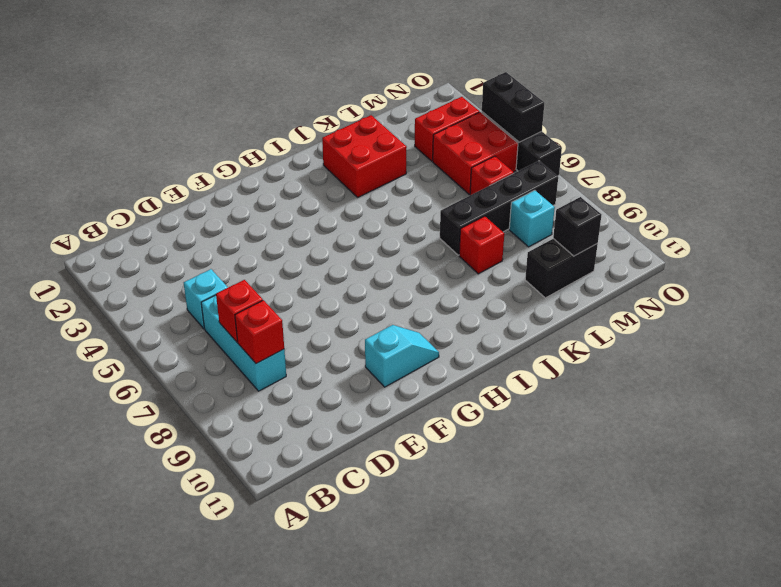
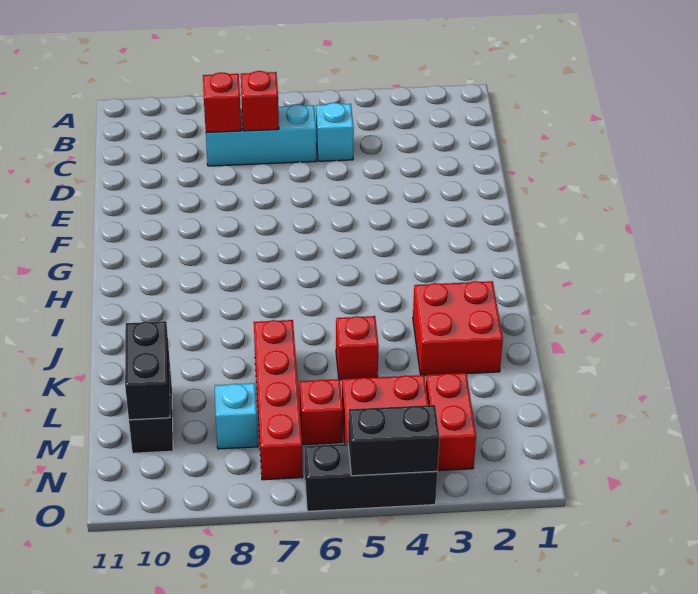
cyan 1x2 slope [365,325,439,387] -> none
black 1x4 brick [440,161,558,255] -> red 1x4 brick [254,320,303,480]
red 1x1 brick [459,216,504,274] -> red 1x1 brick moved to [336,316,379,380]
black 1x1 brick [553,197,601,256] -> black 1x2 brick [125,321,170,420]

